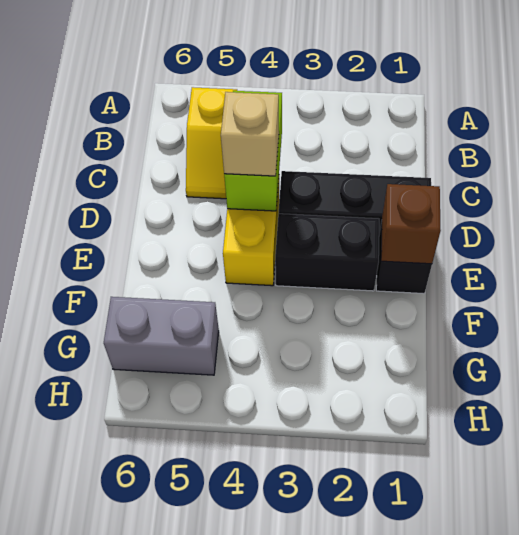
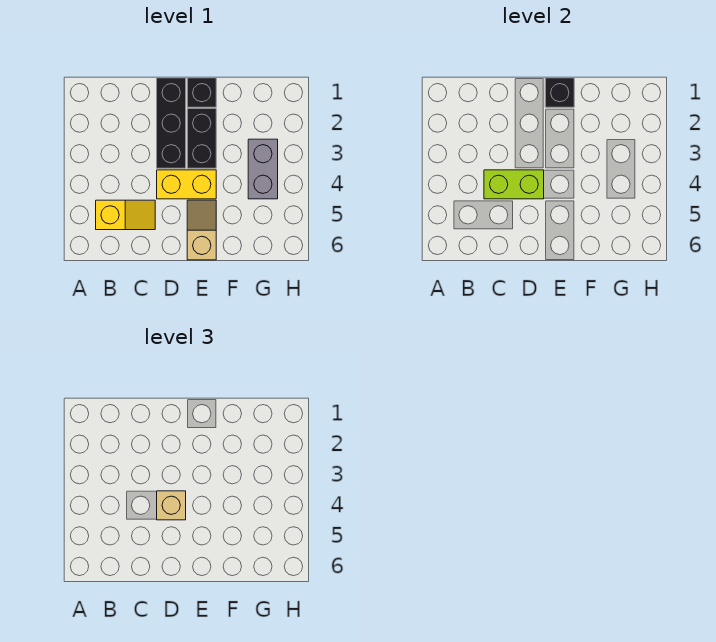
brown 1x1 brick [381,184,441,264] -> black 1x1 brick [545,78,574,107]
none -> tan 1x2 slope [187,200,216,260]
grey 1x2 brick [104,297,219,375] -> grey 1x2 brick moved to [248,139,278,199]

